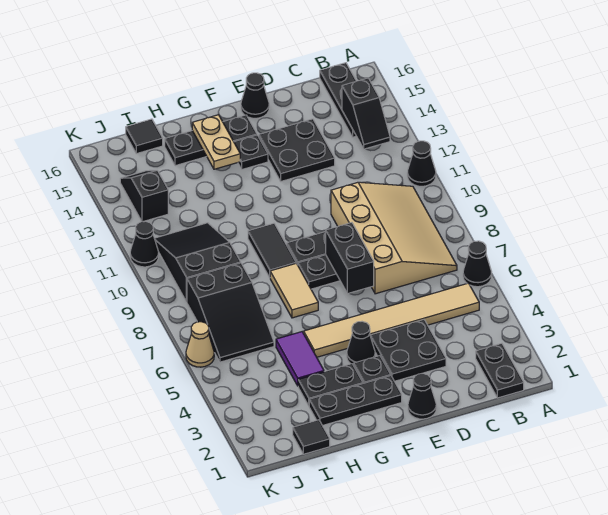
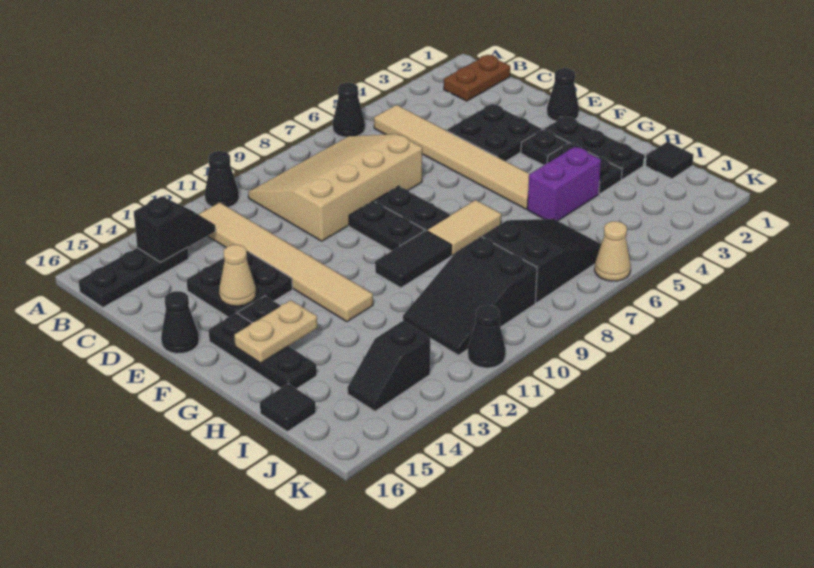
black 1x2 plate [476,343,524,398] -> brown 1x2 plate [444,55,510,101]
none -> tan 1x6 tile [199,202,373,322]
black 1x2 brick [326,223,374,294] -> none
none -> tan 1x1 cone [219,245,256,306]
black 1x1 cone [347,322,375,365] -> none
purple 1x2 tile [276,332,324,386] -> purple 1x2 brick [527,147,601,221]

